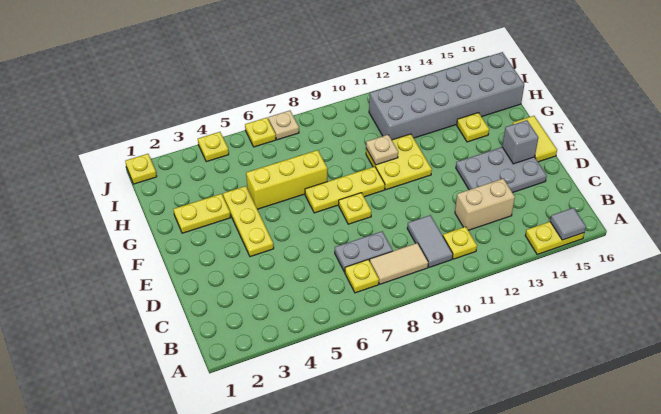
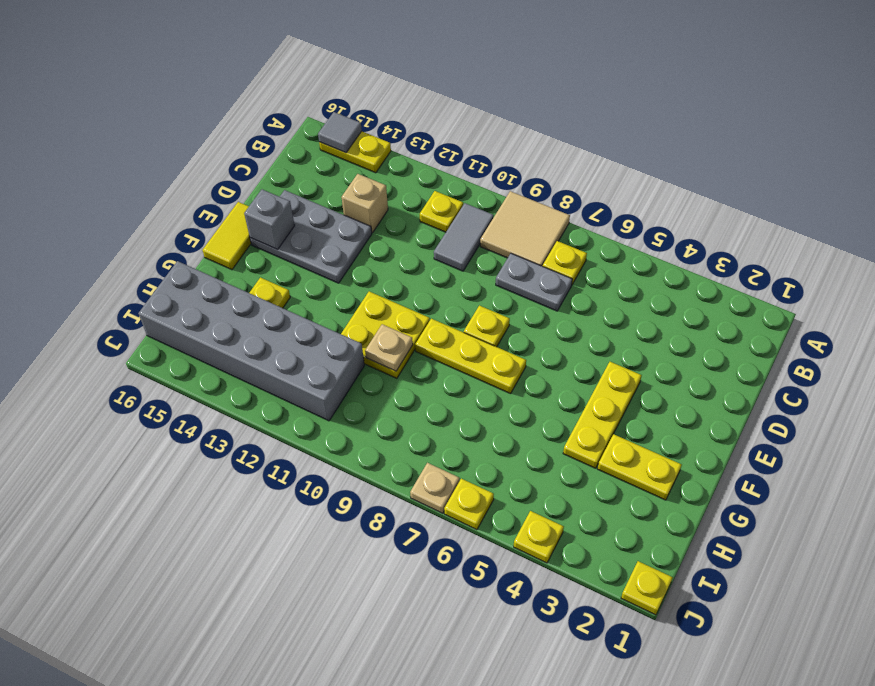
tan 1x2 tile [370,243,428,284] -> tan 2x2 tile [480,191,570,266]
tan 1x2 brick [455,179,515,230] -> tan 1x1 brick [341,174,388,233]
yellow 1x3 brick [246,150,327,209] -> none

